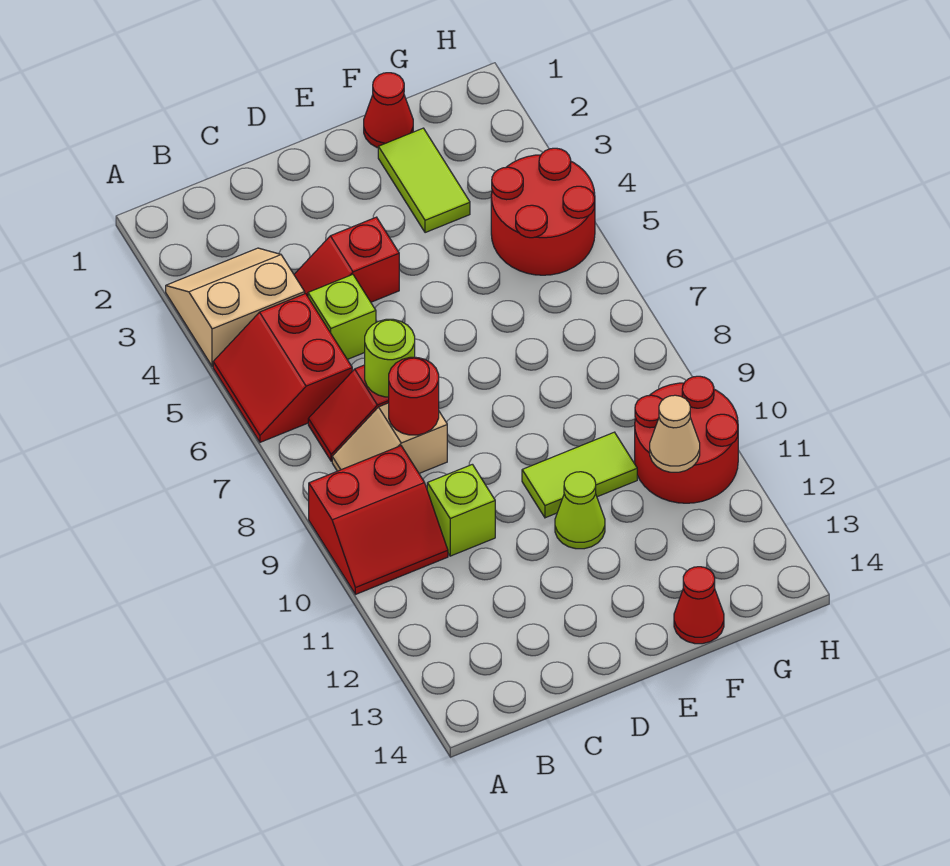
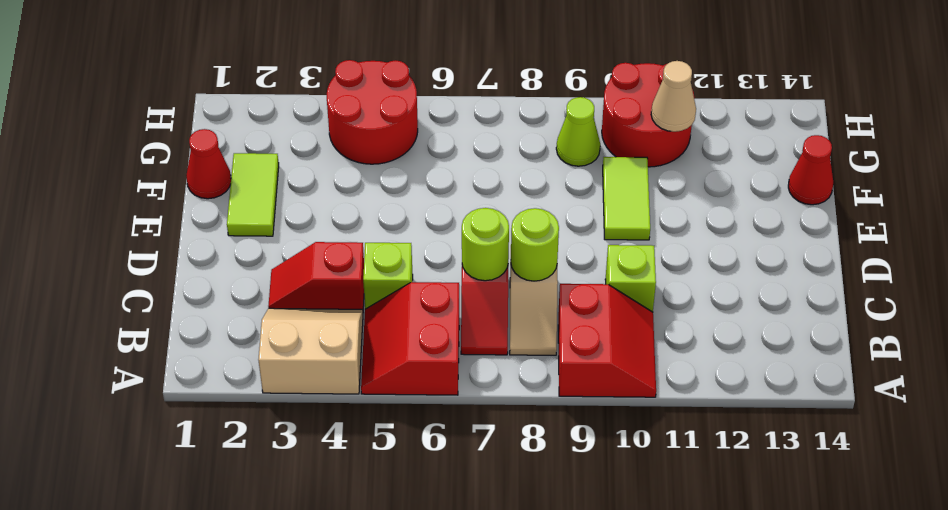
tan 2x2 slope [166,248,305,366] -> tan 2x2 slope turned to [258,308,363,394]
red 2x2 slope [213,294,352,442] -> red 2x2 slope turned to [361,282,459,395]
red 1x2 slope [294,217,399,302] -> red 1x2 slope turned to [268,242,364,310]
red 1x1 round brick [389,357,439,435] -> lime 1x1 round brick [511,208,559,281]
lime 1x1 cone [555,472,605,549] -> lime 1x1 cone moved to [556,97,600,166]
lime 1x2 tile [378,128,470,233] -> lime 1x2 tile turned to [227,153,279,236]

